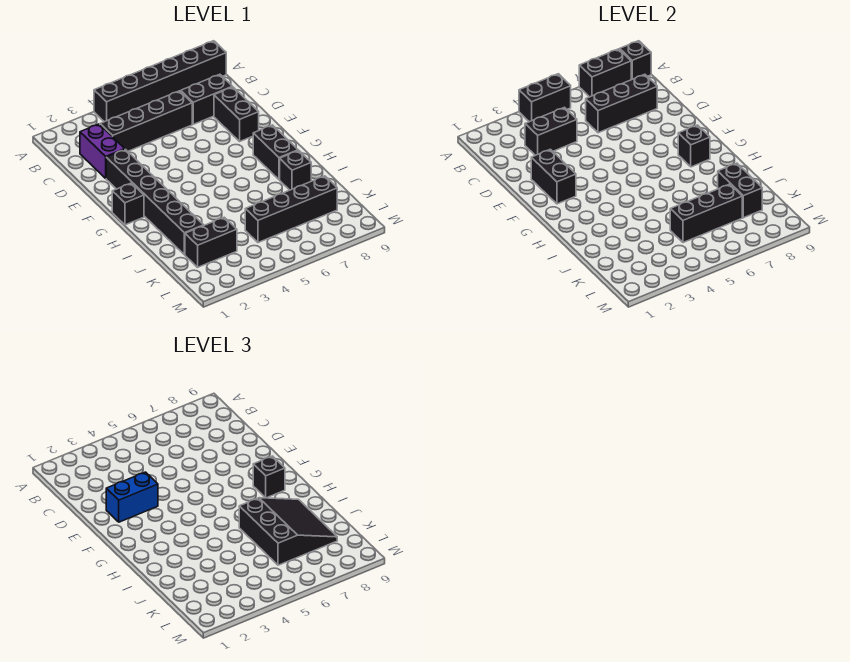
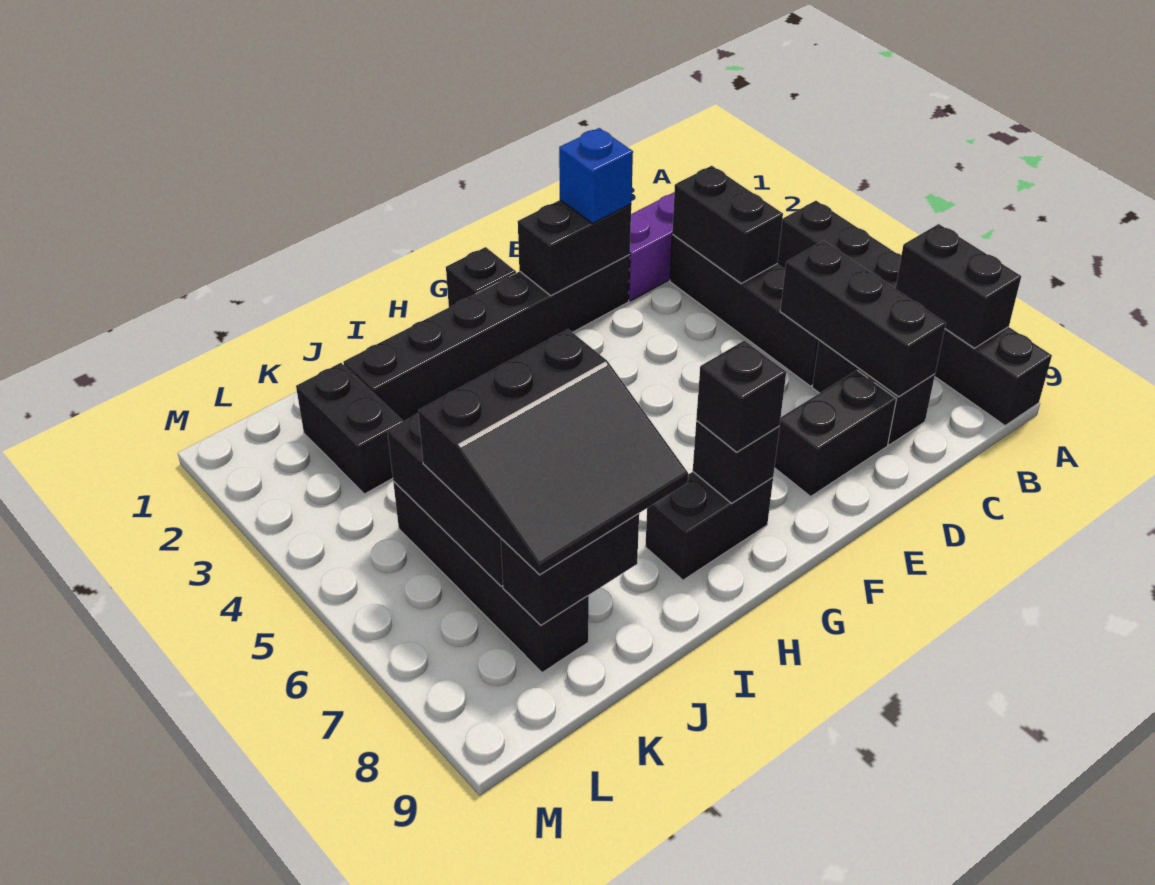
black 1x2 brick [519,74,571,122] -> none
black 1x1 brick [620,41,651,80] -> none
blue 1x2 brick [106,472,158,522] -> blue 1x1 brick [559,128,633,223]
black 1x1 brick [280,151,311,190] -> none

